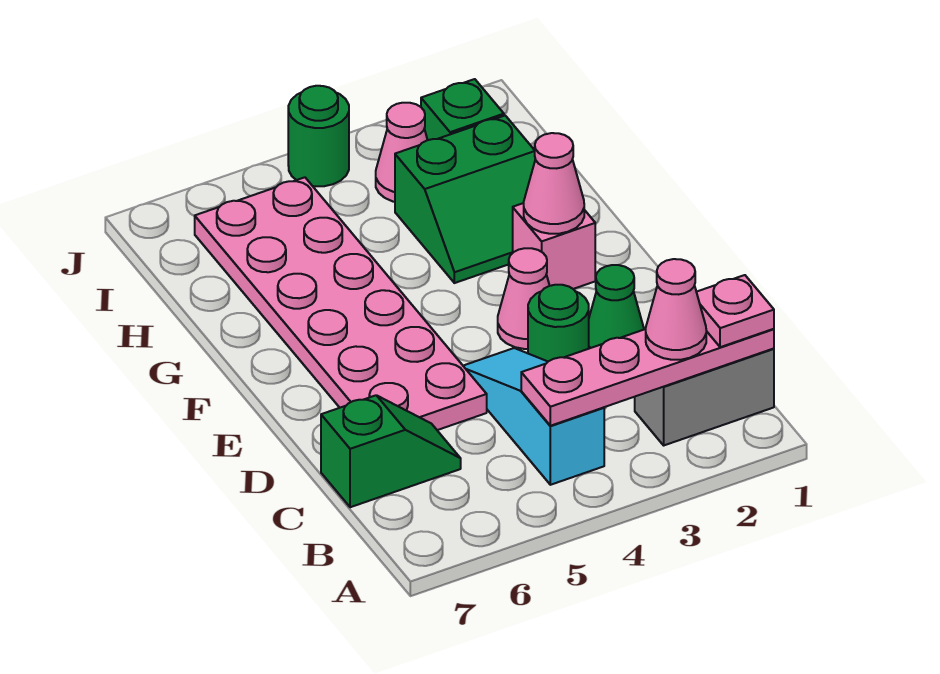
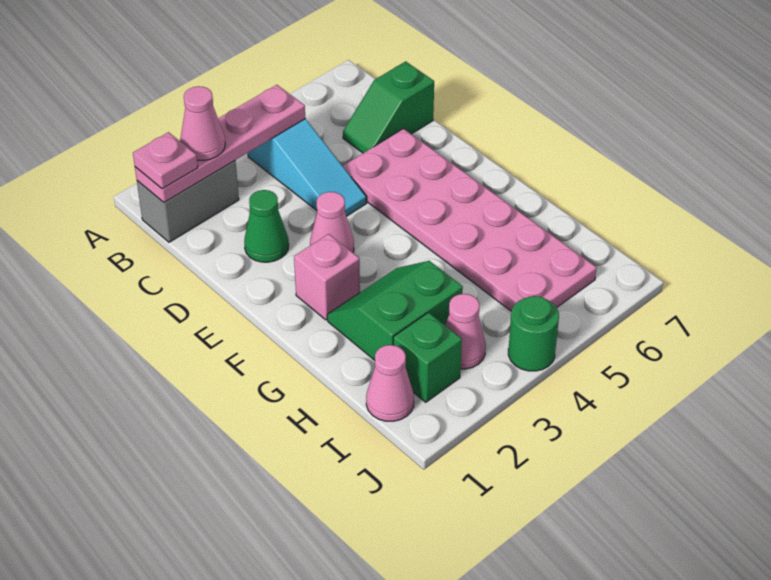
green 1x1 round brick [528,285,589,361] -> none
pink 1x1 cone [524,133,584,234] -> pink 1x1 cone moved to [366,345,414,421]

